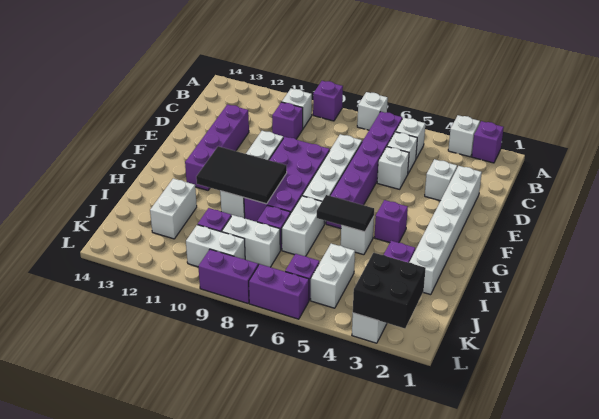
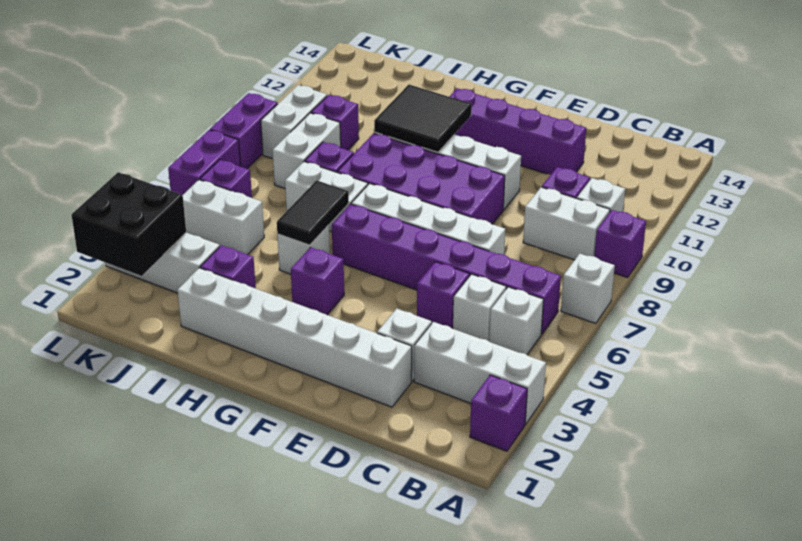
white 1x1 brick [448,115,480,157] -> white 1x3 brick [414,322,546,424]
white 1x1 brick [377,147,409,189] -> purple 1x1 brick [417,262,470,329]
black 2x3 tile [196,146,287,204] -> black 2x2 tile [374,85,472,152]
white 1x2 brick [150,178,197,239] -> white 1x2 brick moved to [523,187,610,260]

